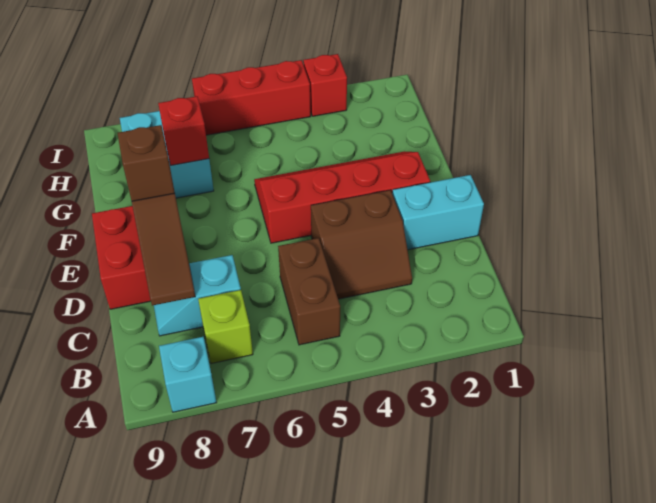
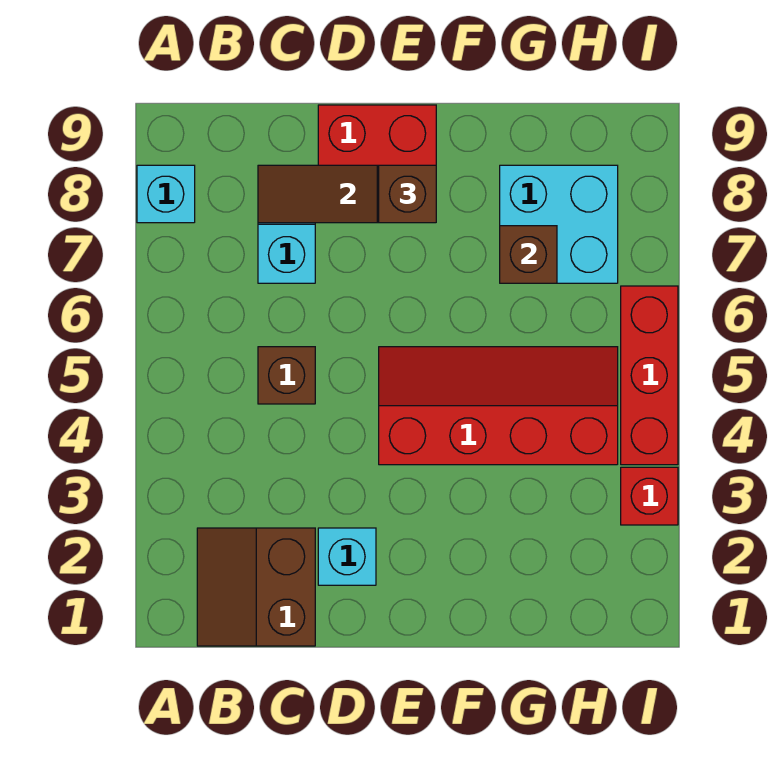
brown 1x2 brick [278,238,340,345] -> brown 1x1 brick [258,347,315,404]
lime 1x1 brick [198,290,253,364] -> none
brown 2x2 slope [311,190,412,299] -> brown 2x2 slope moved to [197,528,315,646]
cyan 1x2 brick [392,175,484,250] -> cyan 1x1 brick [318,528,376,585]
red 2x4 slope [254,151,430,243] -> red 2x4 slope turned to [379,347,618,465]
red 1x1 brick [158,96,209,165] -> brown 1x1 brick [500,226,557,283]

